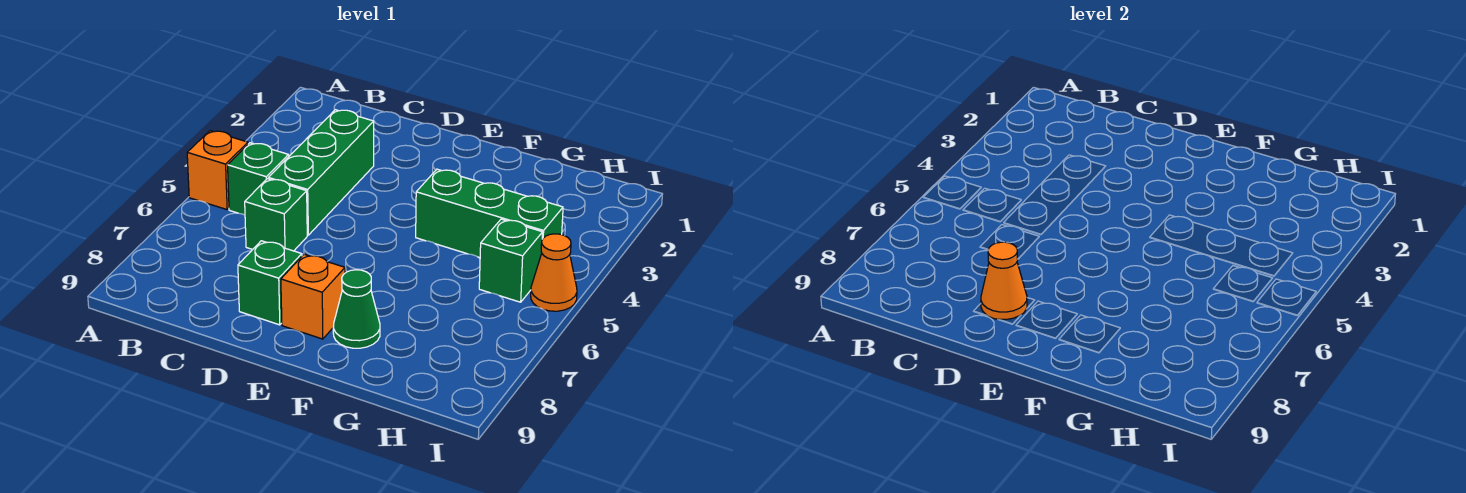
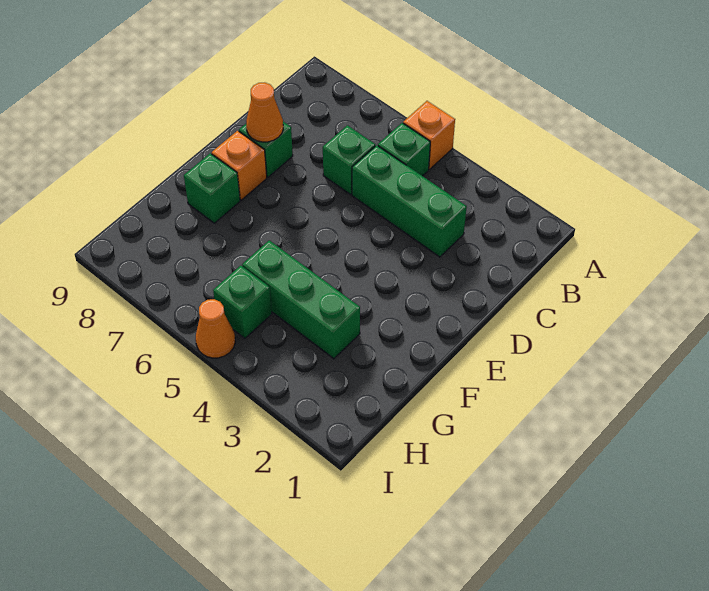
green 1x3 brick [416,169,563,258] -> green 1x3 brick turned to [242,240,360,359]
green 1x1 cone [333,270,380,348] -> green 1x1 brick [184,153,240,223]

